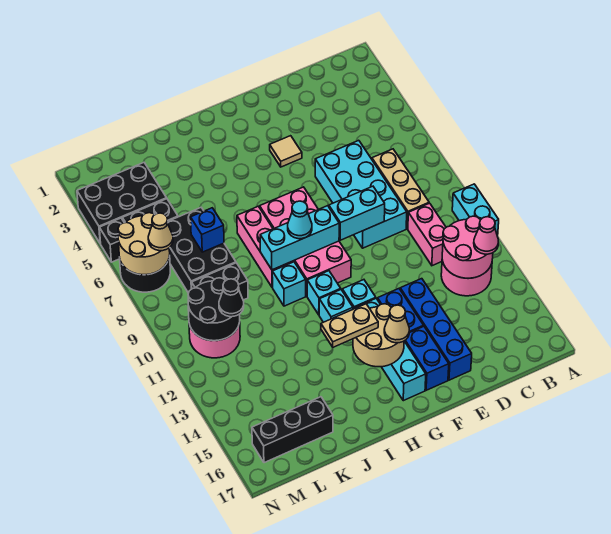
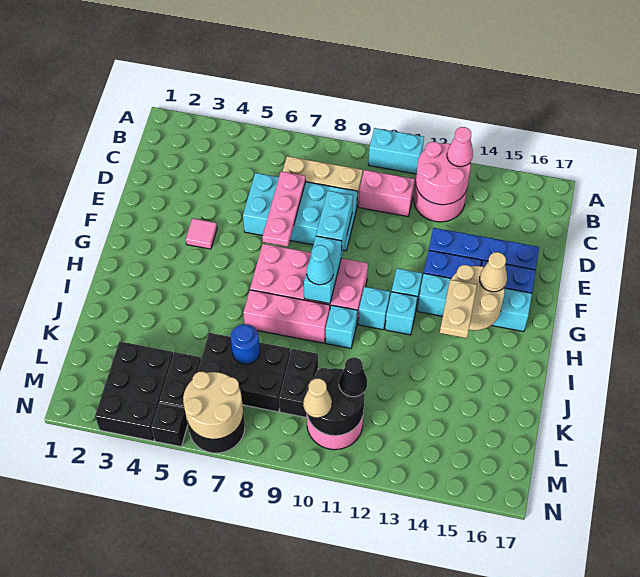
none -> pink 1x3 plate [263,171,306,247]
tan 1x1 tile [270,136,302,167] -> pink 1x1 tile [186,218,217,249]
cyan 1x3 brick [260,206,339,270] -> cyan 1x2 brick [304,236,342,304]
blue 1x1 brick [191,208,224,252] -> blue 1x1 round brick [231,324,260,364]
black 1x3 brick [252,397,333,463] -> none
tan 1x1 cone [148,213,173,251] -> tan 1x1 cone moved to [303,378,332,418]

